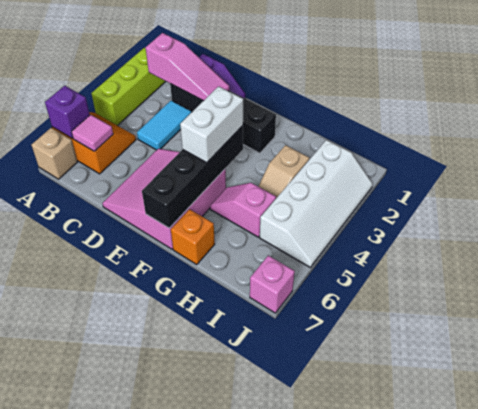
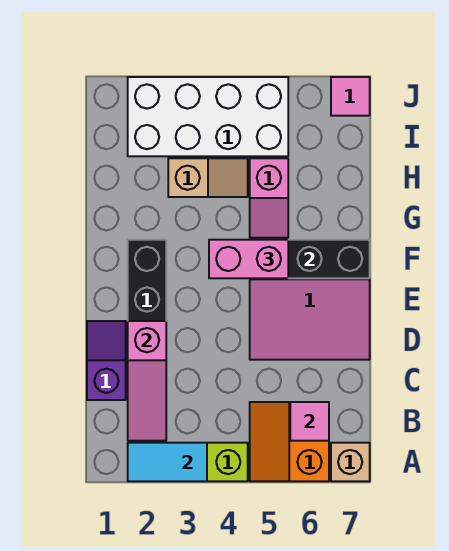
purple 1x1 brick [45,86,90,138] -> none
pink 1x3 slope [146,33,230,101] -> pink 1x3 slope turned to [128,321,166,441]
cyan 1x2 tile [137,101,192,150] -> cyan 1x2 tile moved to [128,443,207,481]
white 1x2 brick [180,86,243,163] -> pink 1x2 brick [209,240,288,278]
orange 1x1 brick [171,209,215,264] -> none
white 2x4 slope [260,140,373,267] -> white 2x4 brick [128,77,288,156]
pink 1x1 brick [250,255,295,313] -> pink 1x1 tile [331,77,370,116]

